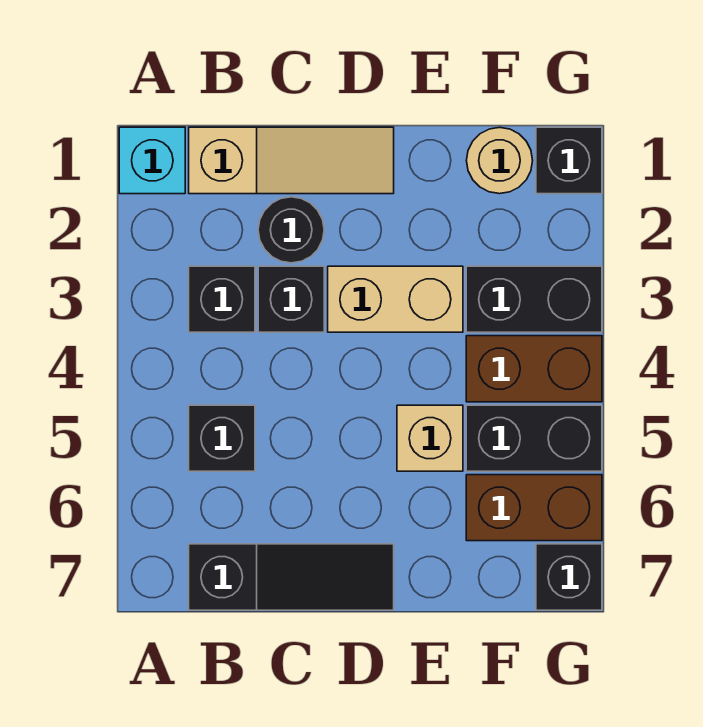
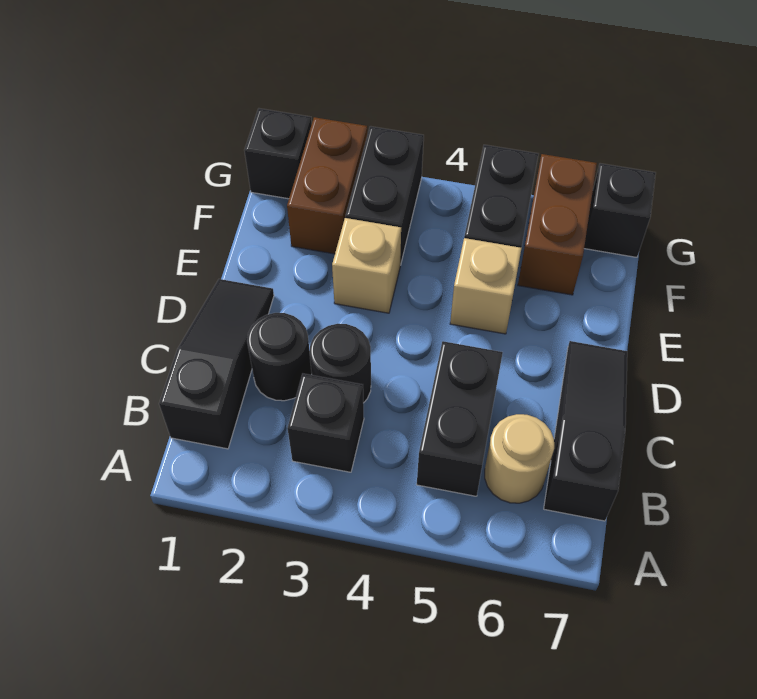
cyan 1x1 brick [119,127,185,194] -> none
tan 1x3 slope [189,127,394,194] -> black 1x3 slope [159,279,274,449]
black 1x1 brick [189,405,255,471] -> black 1x2 brick [417,341,503,496]
black 1x1 brick [258,266,324,332] -> black 1x1 round brick [310,324,371,403]
tan 1x2 brick [328,266,463,332] -> tan 1x1 brick [332,218,401,313]
tan 1x1 round brick [467,128,533,194] -> tan 1x1 round brick moved to [485,414,554,503]
brown 1x2 brick [466,336,602,402] -> brown 1x2 brick moved to [287,117,367,254]

